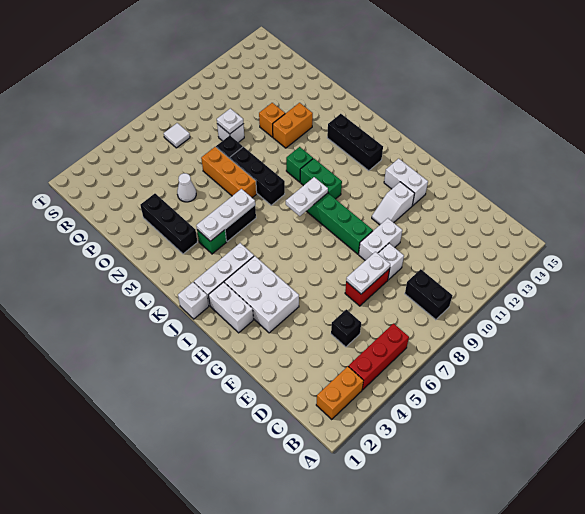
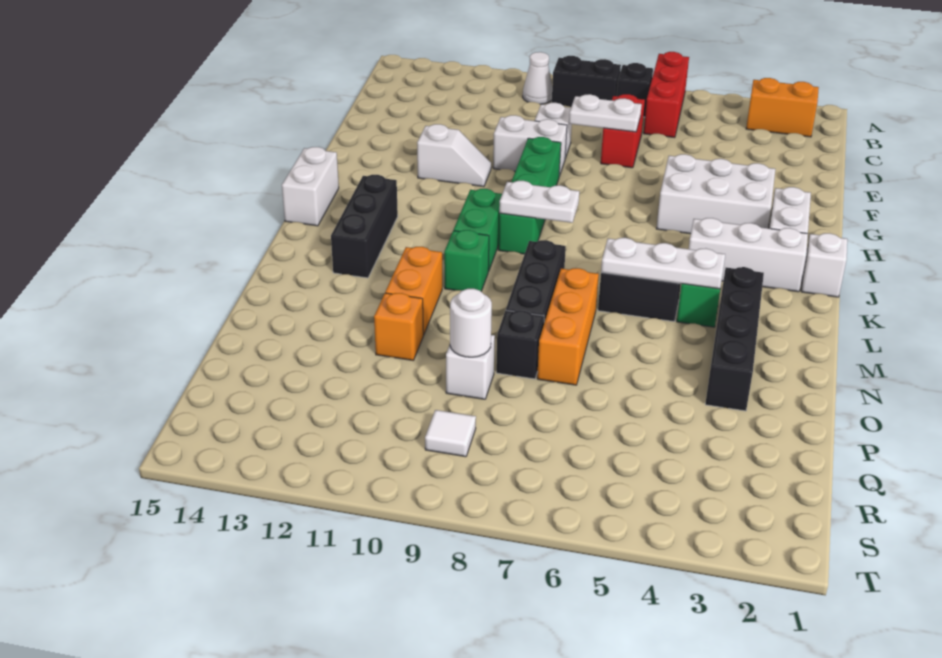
red 1x3 brick [348,324,409,390] -> red 1x3 brick turned to [644,52,689,138]
black 1x2 brick [405,269,452,320] -> black 1x2 brick turned to [552,56,621,107]
black 1x1 brick [331,309,361,347] -> black 1x1 brick moved to [617,63,653,117]
red 1x2 brick [345,269,390,306] -> red 1x2 brick turned to [601,94,645,168]
white 2x3 brick [224,256,299,333] -> white 2x3 brick turned to [656,154,775,234]
white 1x2 brick [384,159,428,206] -> white 1x2 brick moved to [282,147,339,226]
black 1x3 brick [140,194,197,254] -> black 1x4 brick [705,267,764,411]
orange 1x2 brick [273,103,313,148] -> orange 1x2 brick turned to [385,247,442,335]
white 1x1 cone [177,173,196,202] -> white 1x1 cone moved to [523,52,552,105]
white 1x1 plate [217,108,243,134] -> white 1x1 round brick [450,289,492,357]
white 1x1 tile [164,123,190,148] -> white 1x1 tile moved to [425,410,476,457]

